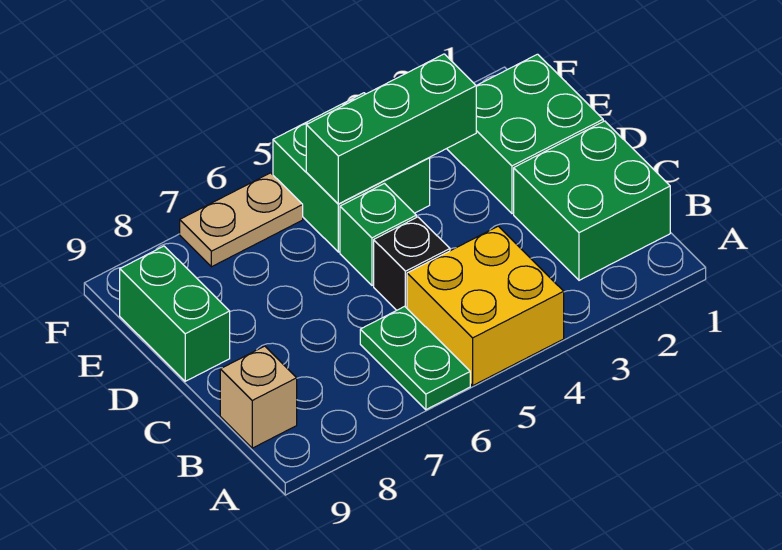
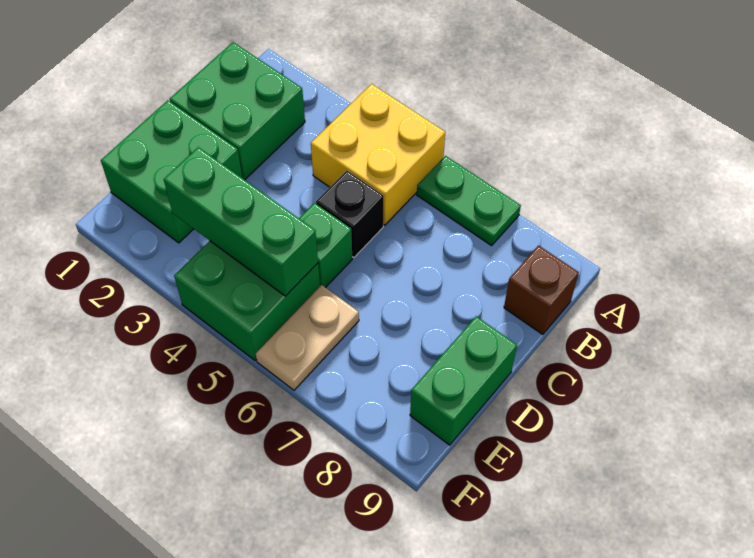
green 1x2 plate [360,306,470,410] -> green 1x2 plate turned to [417,156,521,246]
tan 1x1 brick [220,346,297,448] -> brown 1x1 brick [504,246,579,335]
tan 1x2 plate [180,173,303,267] -> tan 1x2 plate turned to [256,285,359,390]

